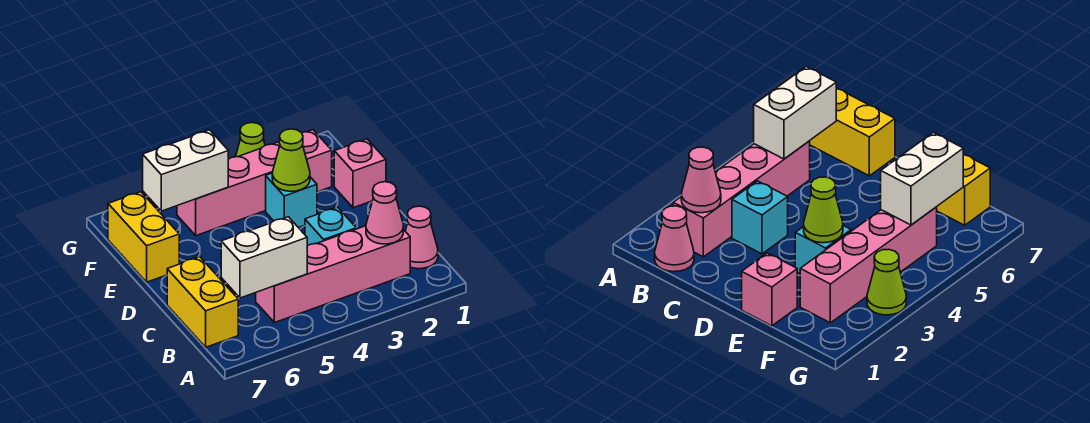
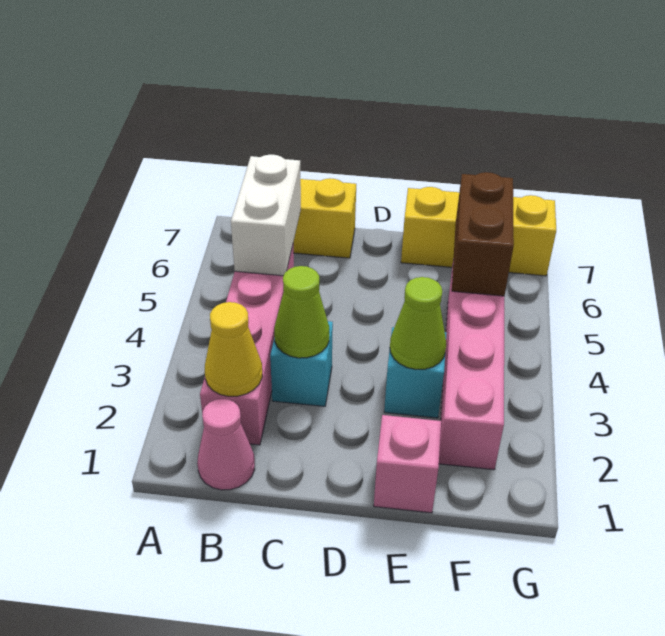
pink 1x1 cone [366,182,403,244] -> yellow 1x1 cone [205,302,262,396]
yellow 1x2 brick [108,192,179,282] -> yellow 1x3 brick [401,187,556,276]
white 1x2 brick [143,130,228,211] -> brown 1x2 brick [452,172,514,296]
lime 1x1 cone [236,123,265,157] -> lime 1x1 cone moved to [274,266,329,358]

